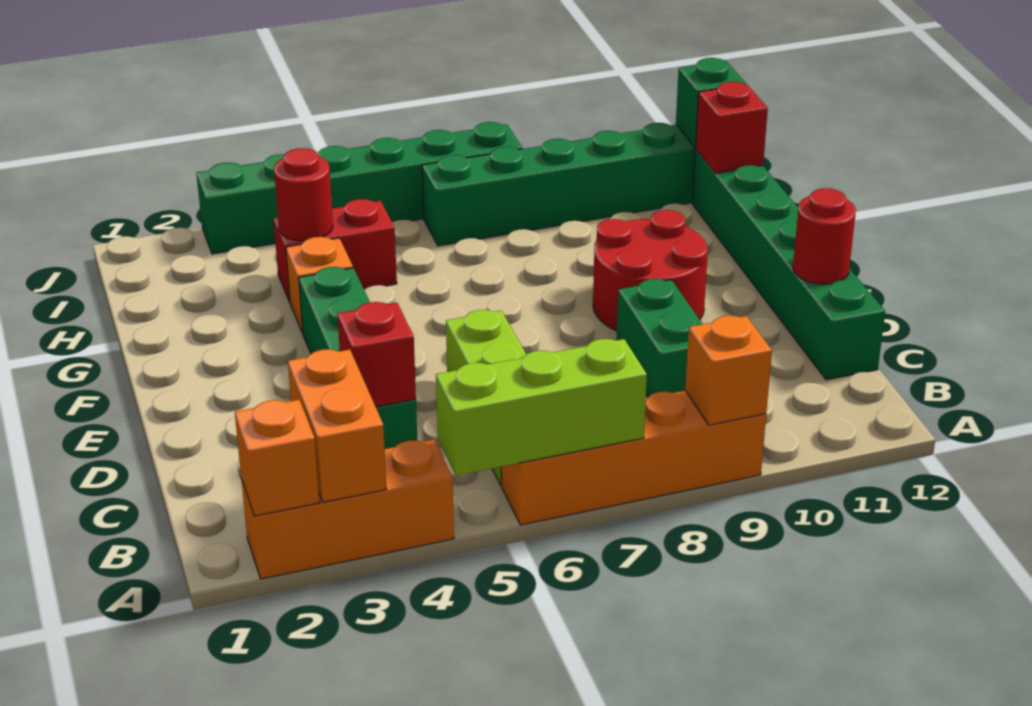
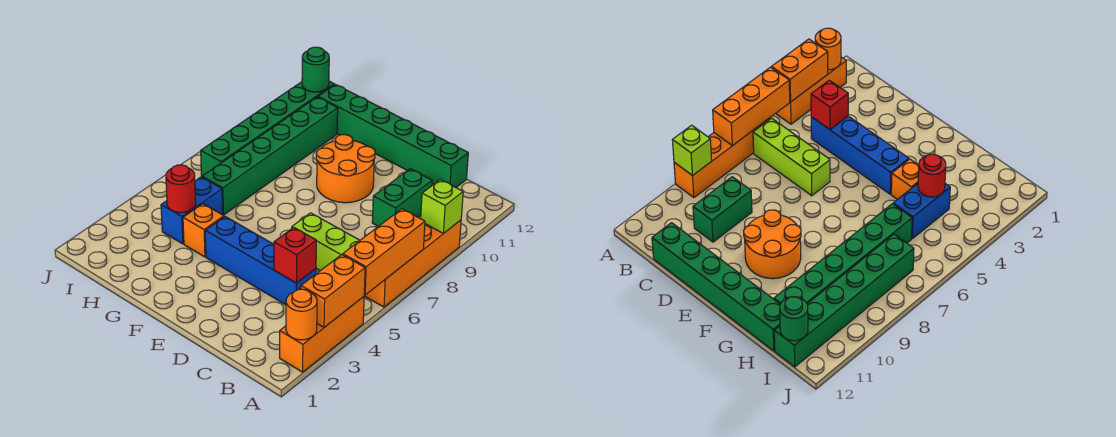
orange 1x1 brick [235,400,319,516] -> orange 1x1 round brick [286,289,317,340]
orange 1x2 brick [288,349,386,502] -> orange 1x2 brick turned to [301,255,365,327]
lime 1x3 brick [436,339,647,476] -> orange 1x3 brick [343,209,425,295]
orange 1x1 brick [685,316,772,425] -> lime 1x1 brick [421,180,463,234]
green 1x4 brick [299,267,417,449] -> blue 1x4 brick [205,217,316,305]
green 1x2 brick [617,279,702,397] -> green 1x2 brick turned to [372,169,432,226]
red 1x1 round brick [793,188,856,284] -> none
red 2x2 round brick [593,210,708,331] -> orange 2x2 round brick [316,135,375,203]
red 1x2 brick [273,199,397,302] -> blue 1x2 brick [161,177,223,244]
red 1x1 brick [696,82,768,173] -> none
green 1x1 brick [676,58,746,147] -> green 1x1 round brick [302,47,329,92]
green 1x6 brick [197,122,522,254] -> green 1x6 brick moved to [202,97,338,215]

